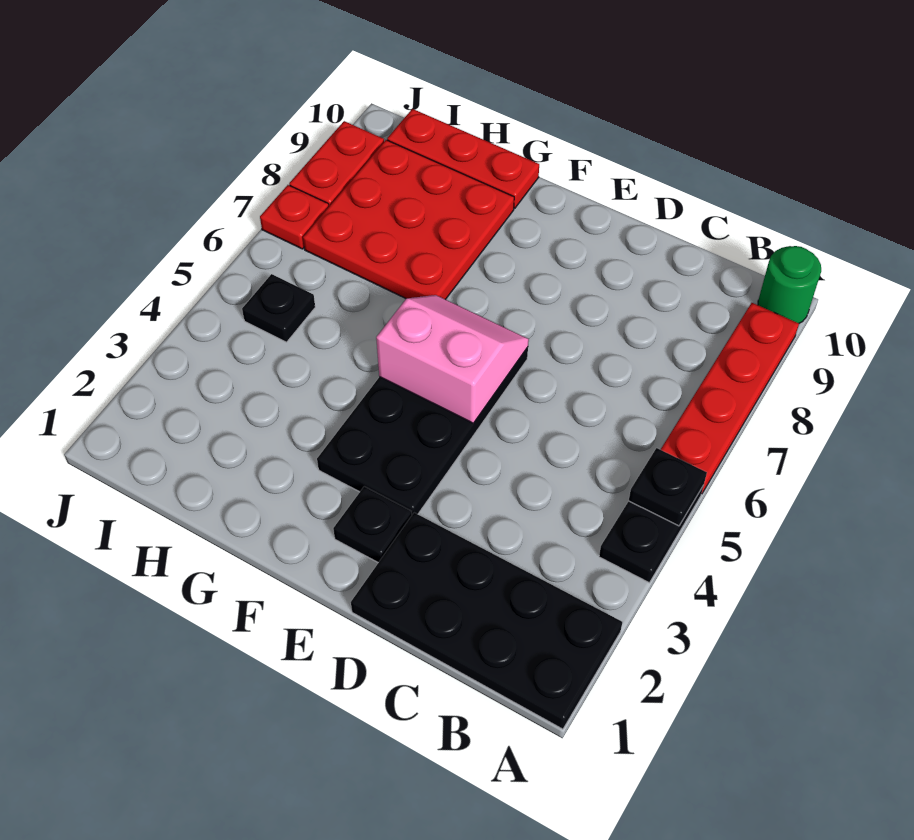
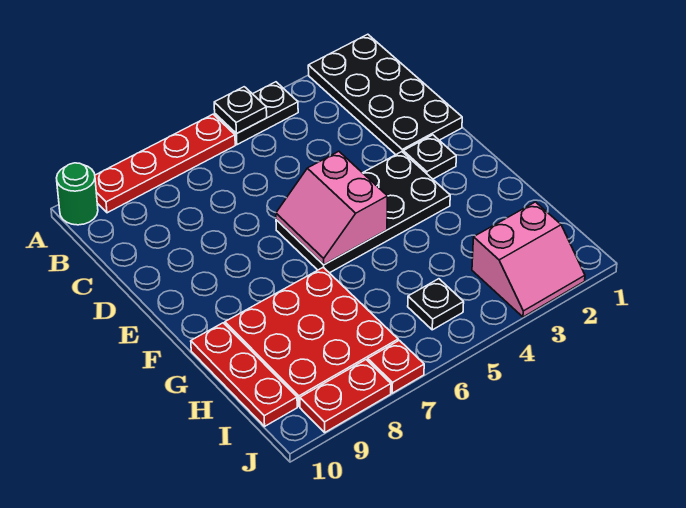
none -> pink 2x2 slope [472,202,585,317]

